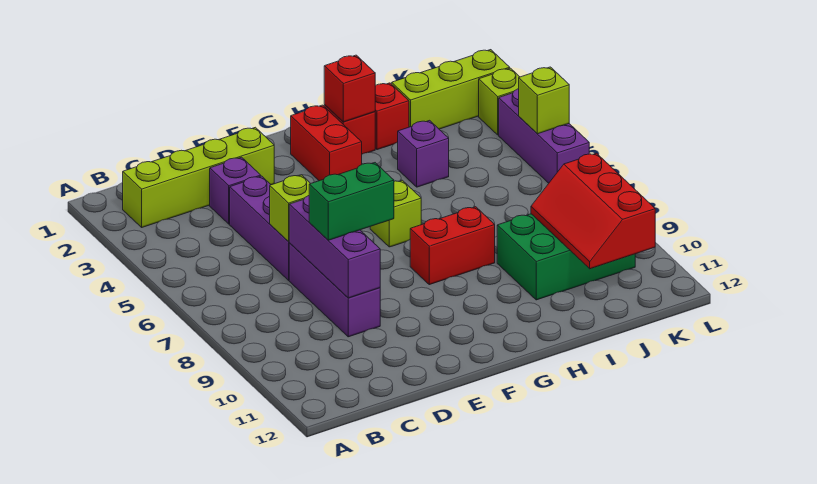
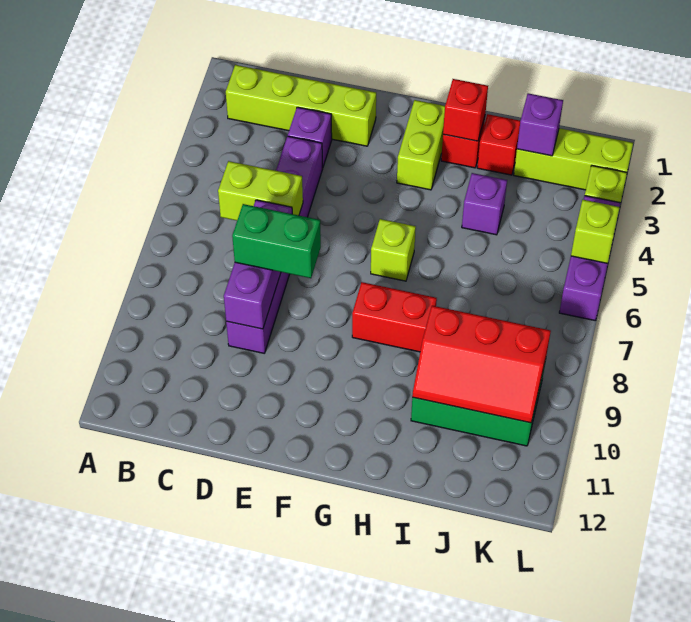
lime 1x1 brick [270,175,311,242] -> lime 1x2 brick [218,161,303,221]
red 1x2 brick [291,105,362,181] -> lime 1x2 brick [397,100,445,190]
none -> purple 1x1 brick [517,93,563,156]
red 2x3 slope [531,153,655,269] -> red 2x3 slope turned to [412,306,551,423]

